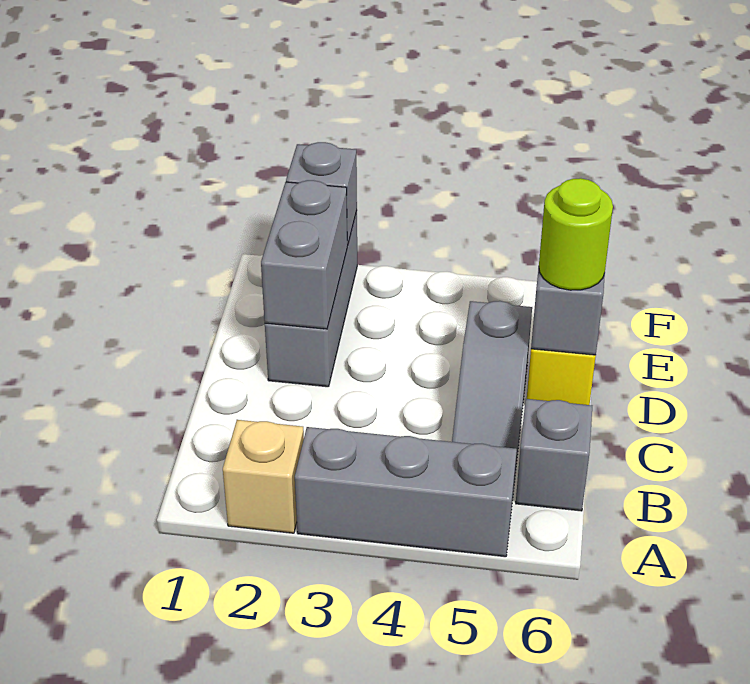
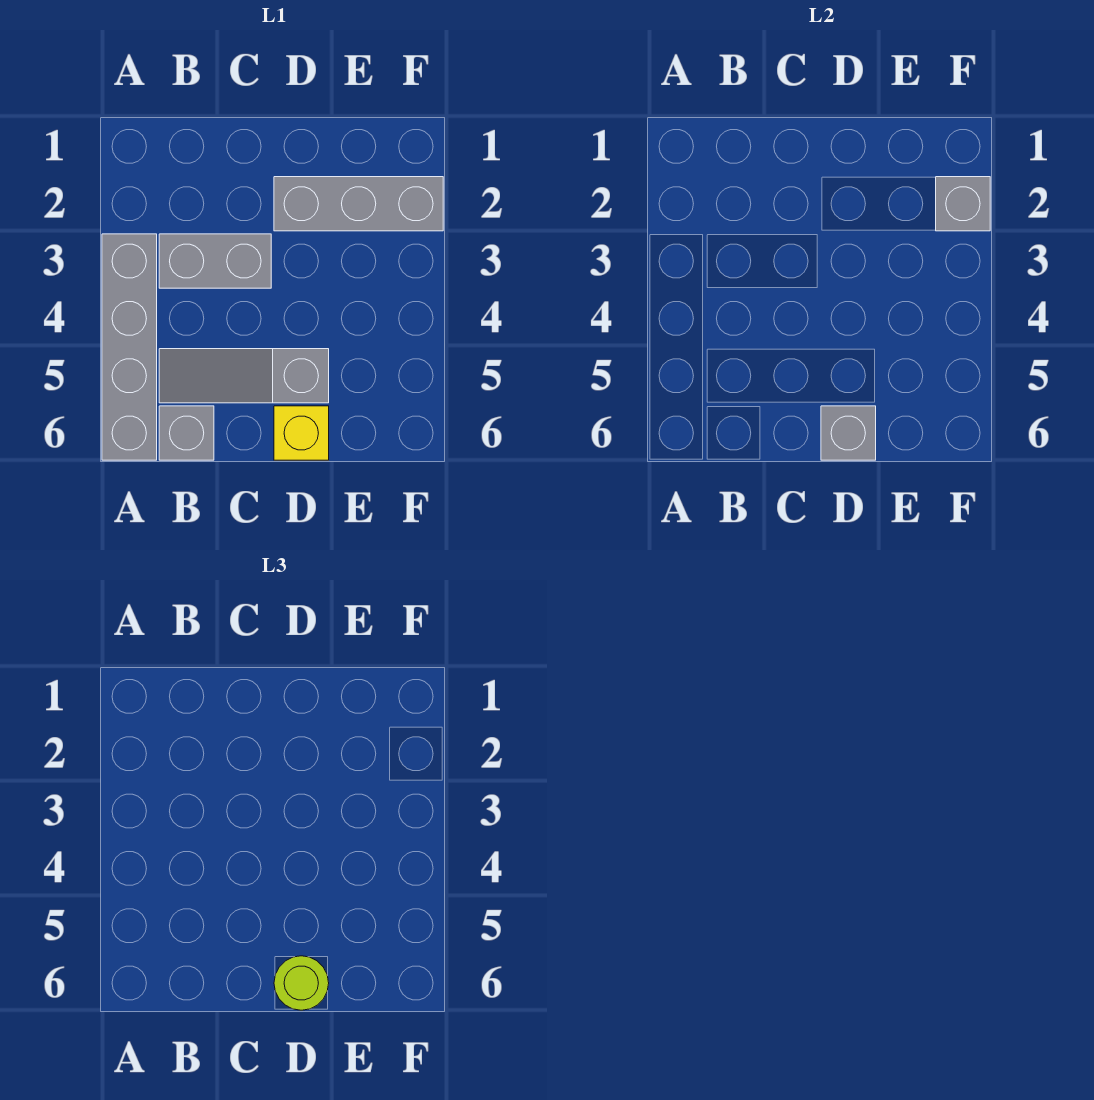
tan 1x1 brick [223,420,304,533] -> none
grey 1x3 brick [295,427,517,557] -> grey 1x4 brick [102,234,157,460]
grey 1x2 brick [261,180,347,329] -> grey 1x2 brick moved to [159,234,271,288]

